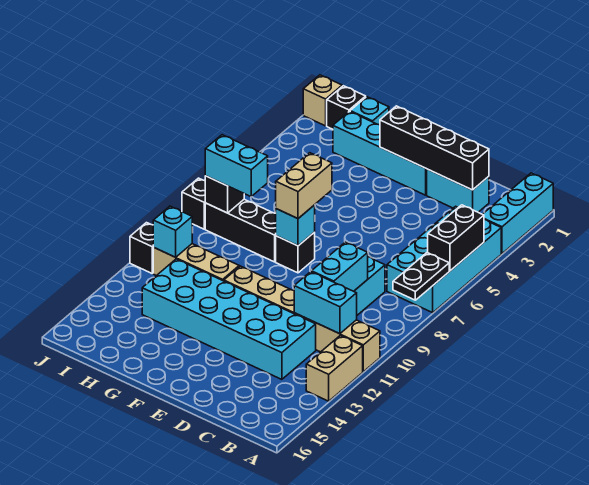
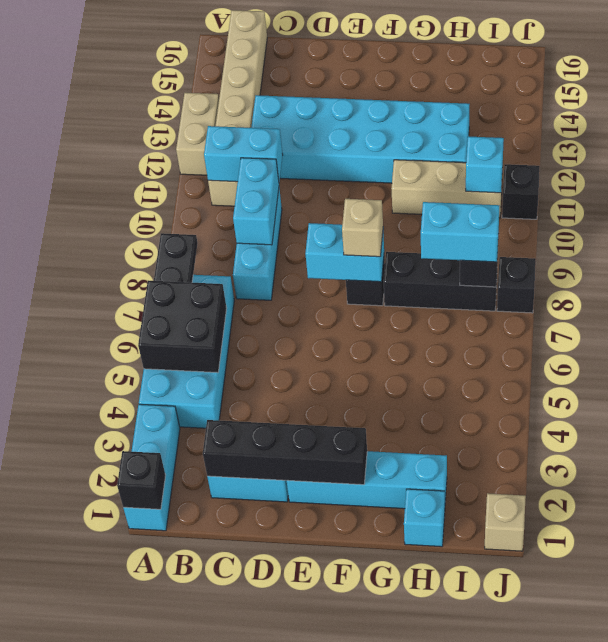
black 1x2 brick [428,205,484,271] -> black 2x2 brick [138,280,227,373]
tan 1x6 brick [224,266,380,372] -> tan 1x6 brick turned to [208,10,267,206]
tan 1x2 brick [276,153,332,219] -> tan 1x1 brick [342,199,383,257]
cyan 1x1 brick [276,205,315,246] -> cyan 1x2 brick [305,223,384,282]
black 1x1 brick [327,86,366,129] -> black 1x1 brick moved to [117,451,166,509]

